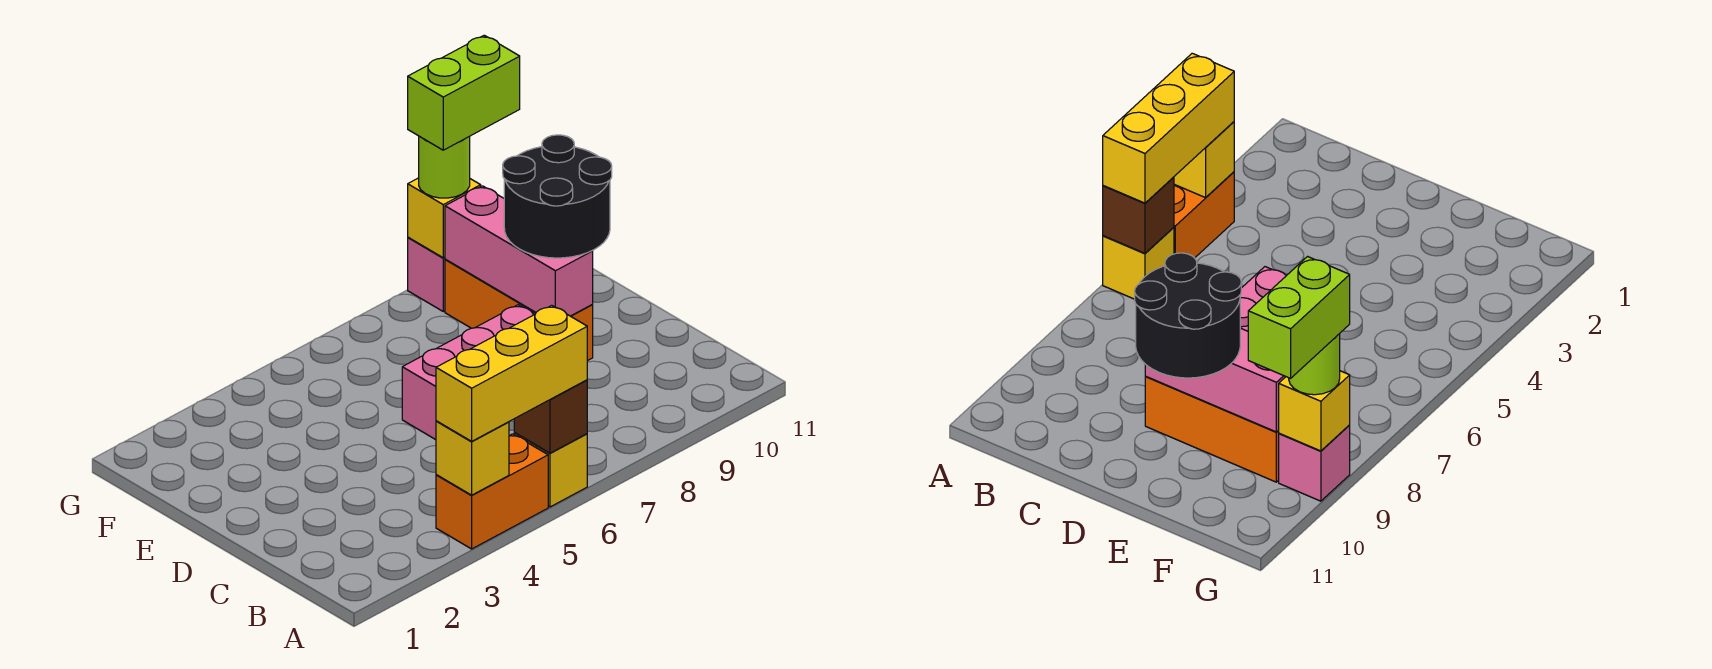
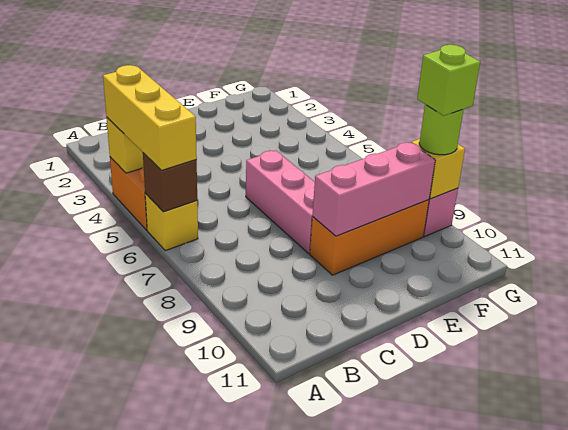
black 2x2 round brick [503,135,612,258] -> none
lime 1x2 brick [408,35,520,150] -> lime 1x1 brick [417,45,480,116]

